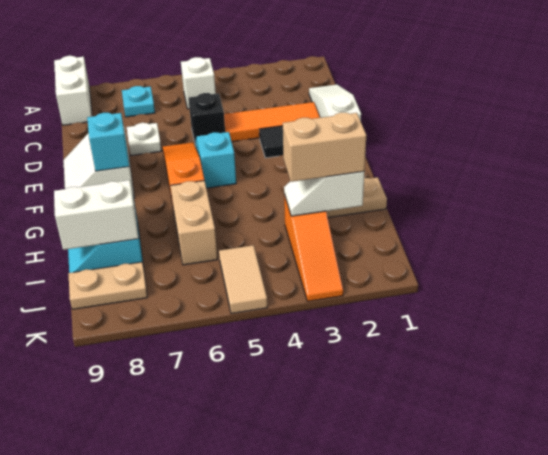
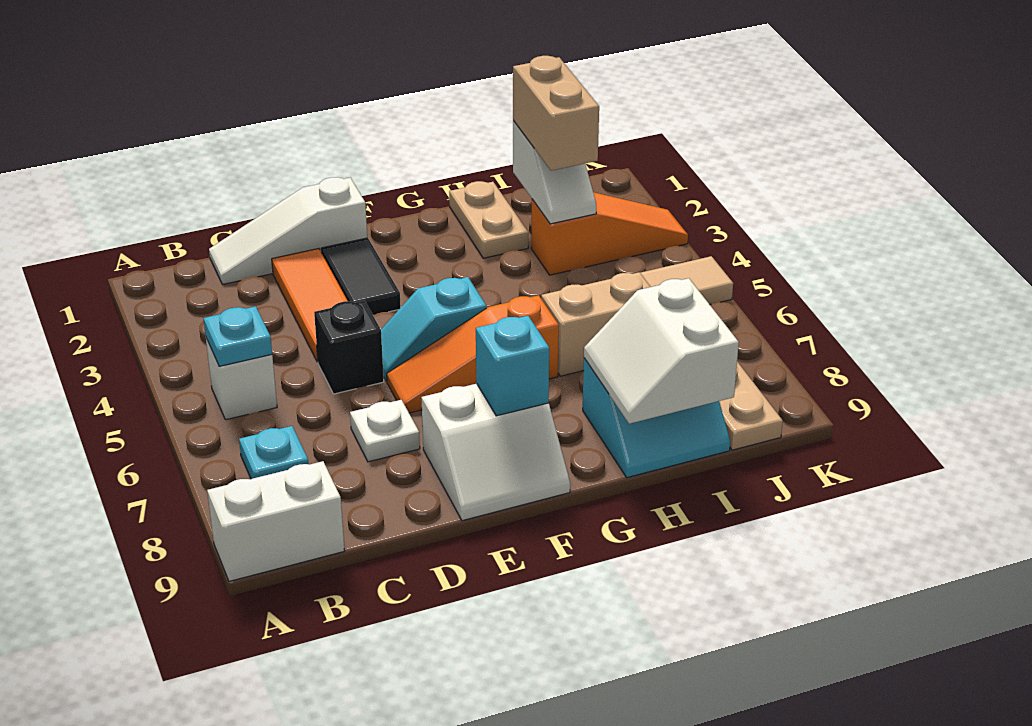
none -> cyan 1x1 plate [204,306,272,366]

